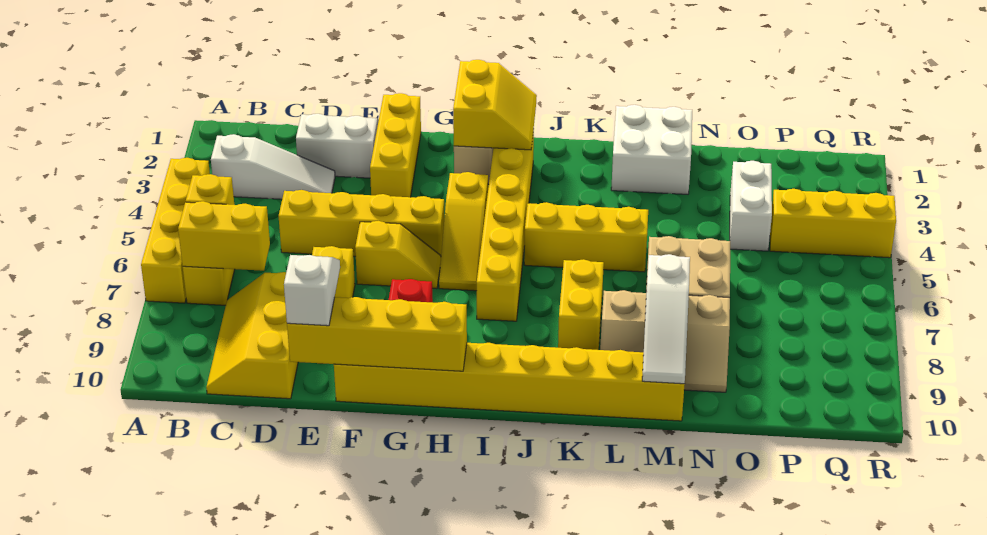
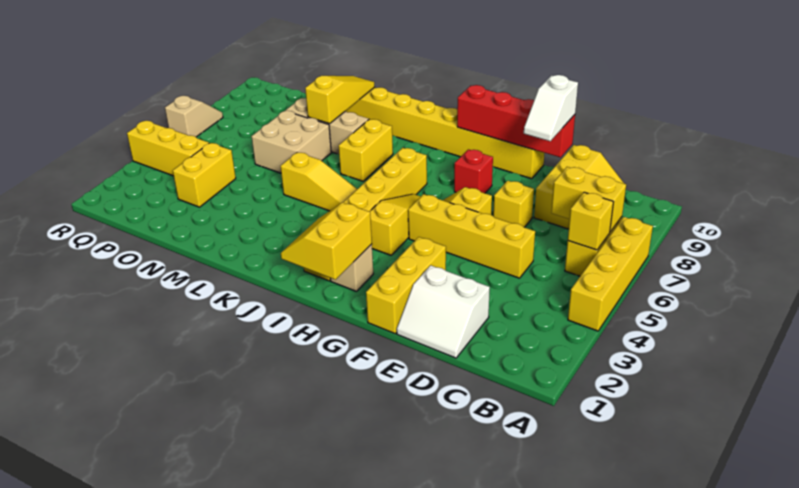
white 1x3 slope [211,134,335,199] -> none
yellow 1x4 brick [287,297,467,371] -> red 1x4 brick [457,85,575,158]
yellow 1x3 brick [524,202,648,272] -> yellow 1x3 slope [281,152,357,211]
white 2x2 brick [611,105,692,194] -> none
white 1x3 slope [642,254,690,384] -> yellow 1x3 slope [305,76,375,124]
white 1x2 brick [730,161,772,251] -> yellow 1x2 brick [173,143,236,207]
none -> tan 1x2 slope [165,96,223,137]

